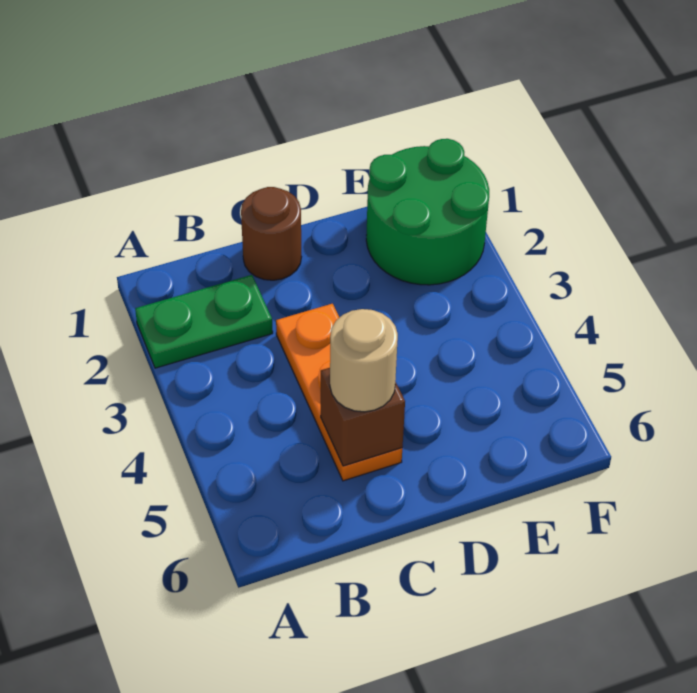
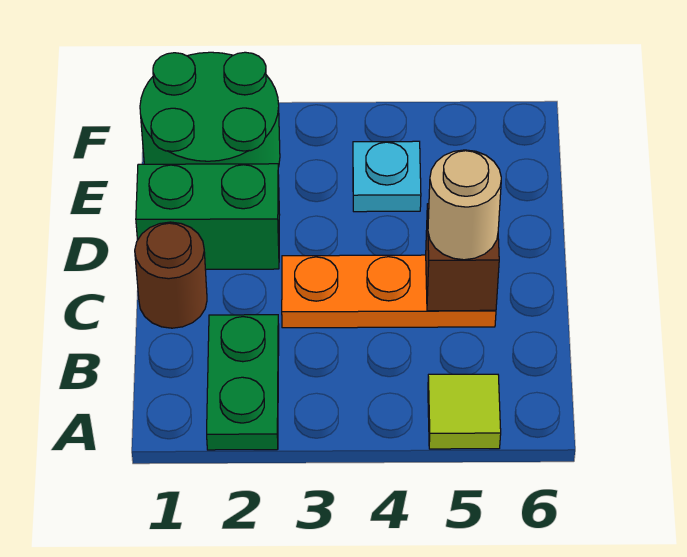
none -> lime 1x1 tile [428,374,501,449]
none -> green 1x2 brick [136,164,280,269]
none -> cyan 1x1 plate [353,141,421,212]

